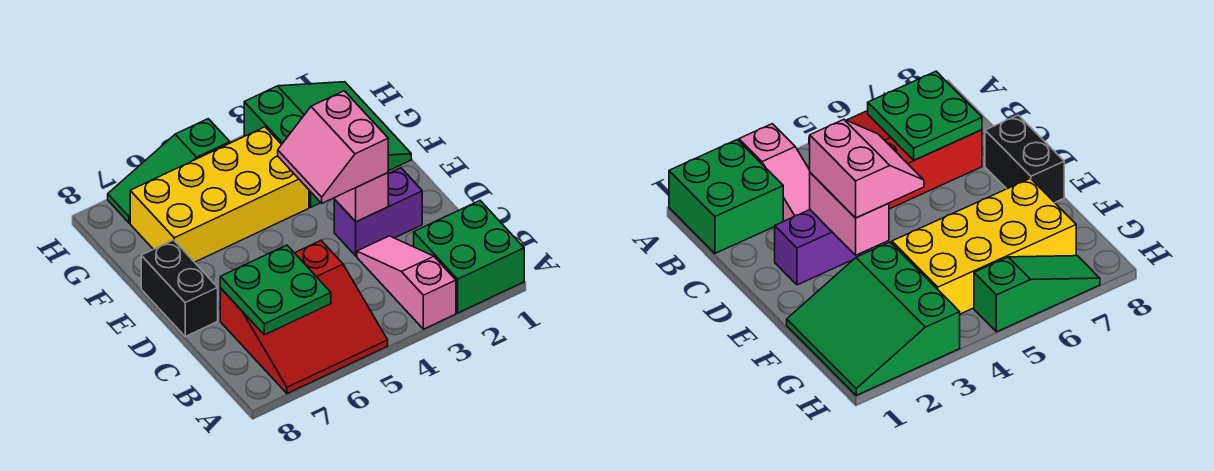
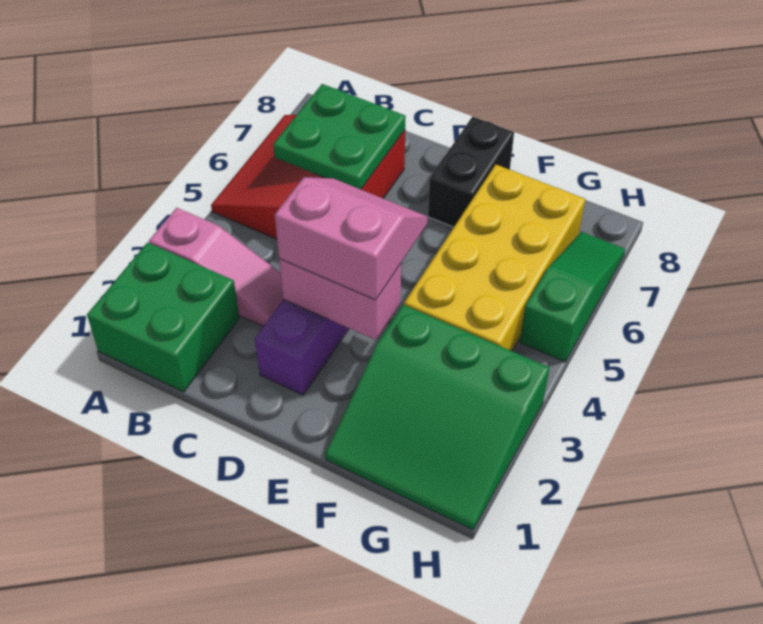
black 1x2 brick [141,240,218,336] -> black 1x2 brick turned to [428,116,514,227]

